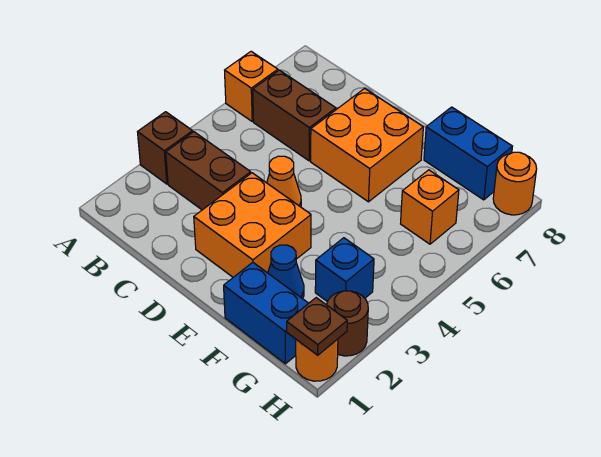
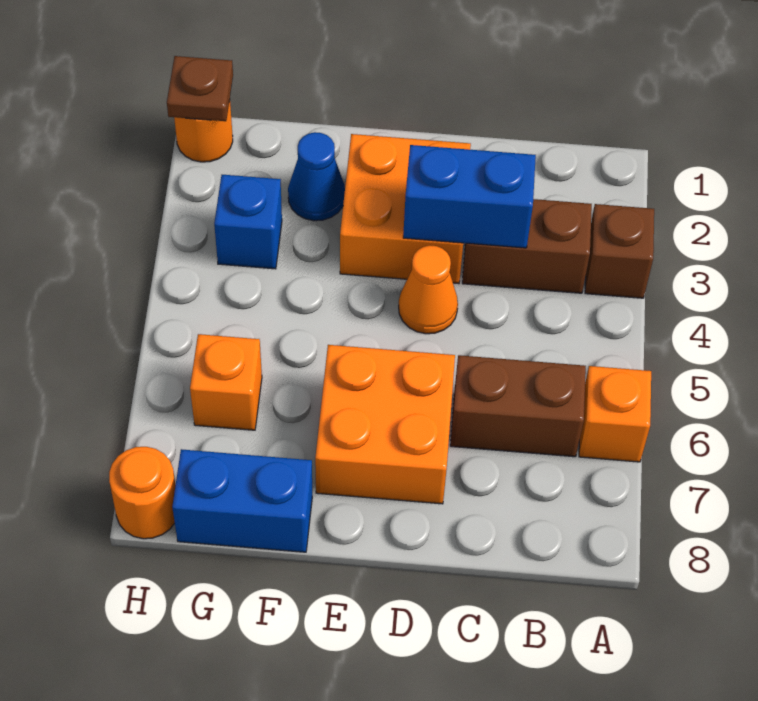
blue 1x2 brick [224,263,309,364] -> blue 1x2 brick moved to [403,145,536,248]
brown 1x1 round brick [326,291,368,356] -> none

